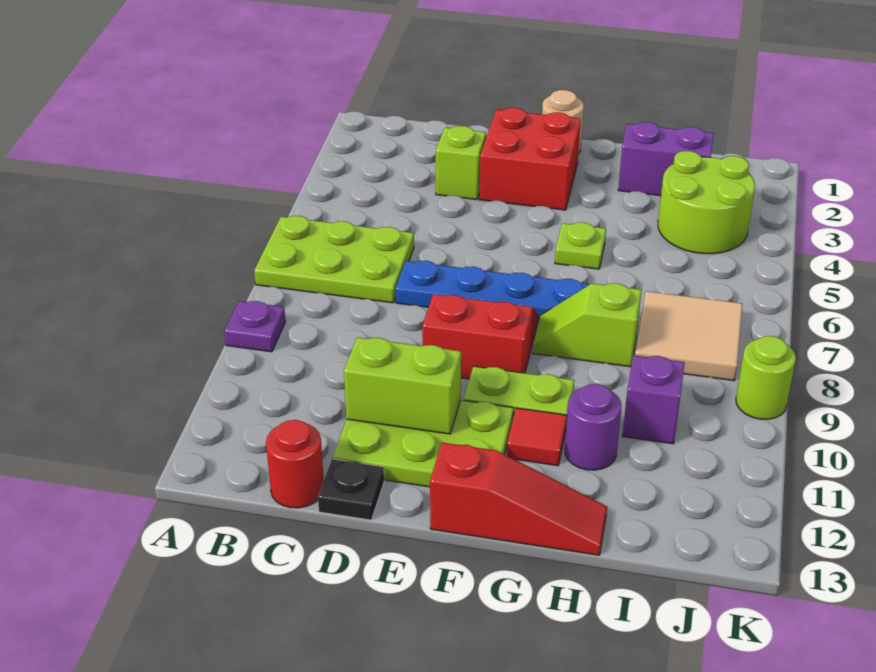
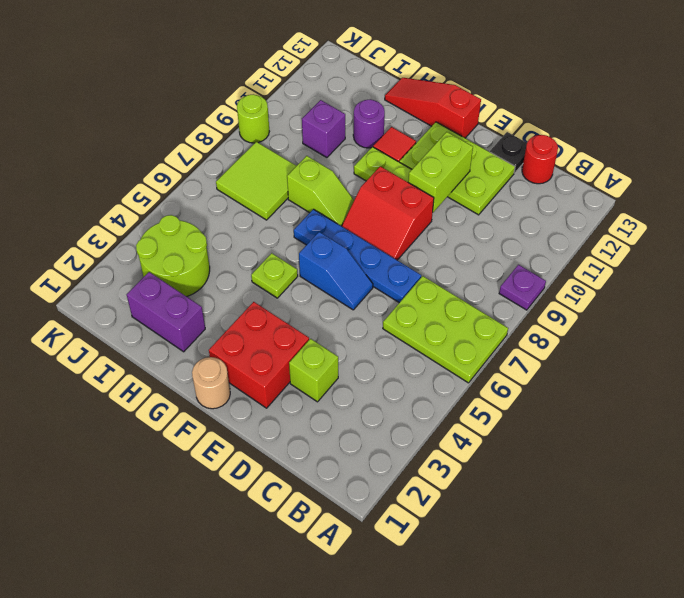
lime 1x2 brick [344,337,461,434] -> lime 1x2 brick turned to [408,132,473,212]
none -> blue 1x2 slope [299,232,373,310]
tan 2x2 tile [635,291,743,381] -> lime 2x2 tile [216,142,296,220]

